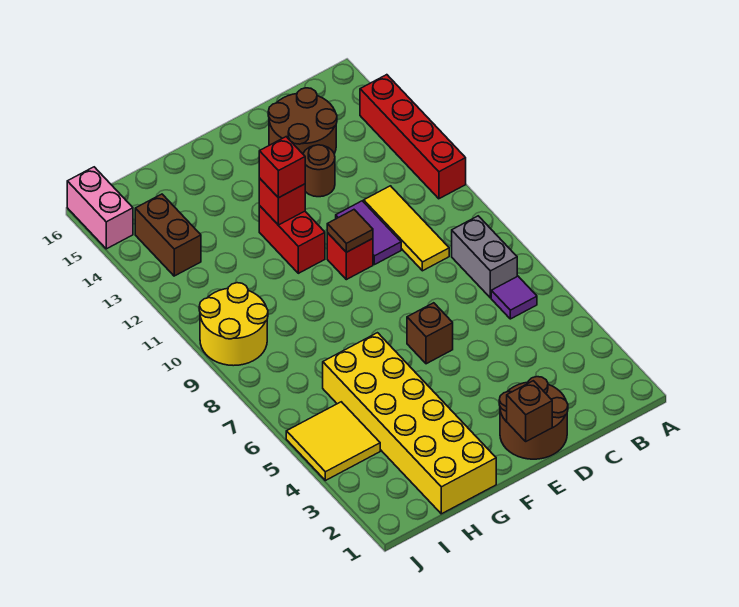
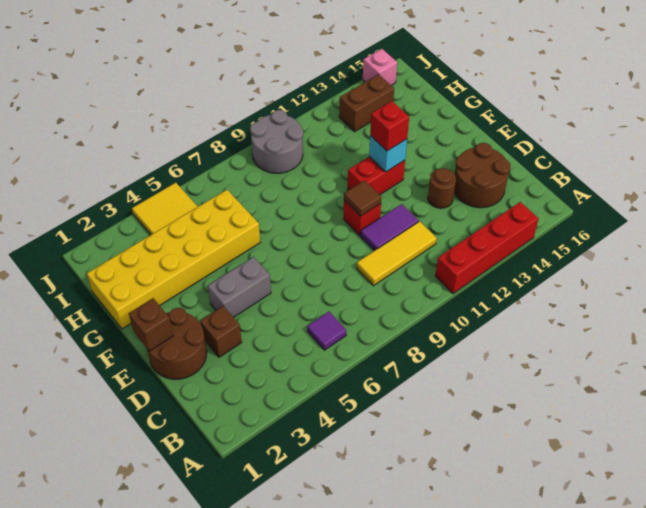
grey 1x2 brick [452,216,517,298] -> grey 1x2 brick moved to [208,257,271,318]
brown 1x1 brick [407,303,453,364] -> brown 1x1 brick moved to [200,306,242,357]
red 1x1 brick [259,178,305,225] -> cyan 1x1 brick [369,136,407,172]
yellow 2x2 round brick [199,283,268,366] -> grey 2x2 round brick [250,110,303,173]
pink 1x2 brick [67,167,133,249] -> pink 1x1 brick [363,49,397,85]

